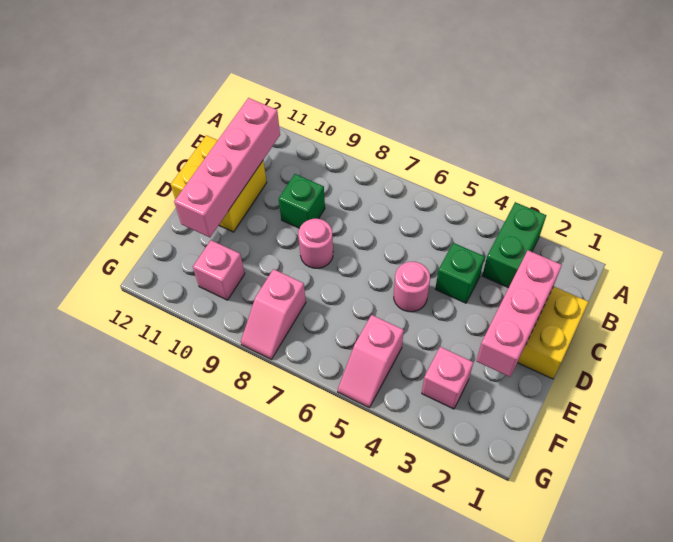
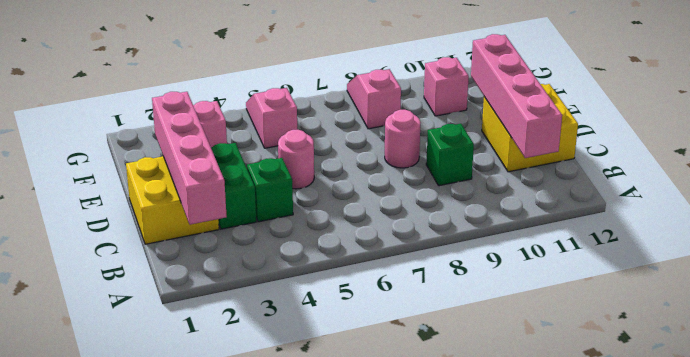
green 1x2 brick [482,202,546,288] -> green 1x2 brick moved to [211,143,256,229]
pink 1x3 brick [476,250,562,377] -> pink 1x4 brick [152,92,227,225]

